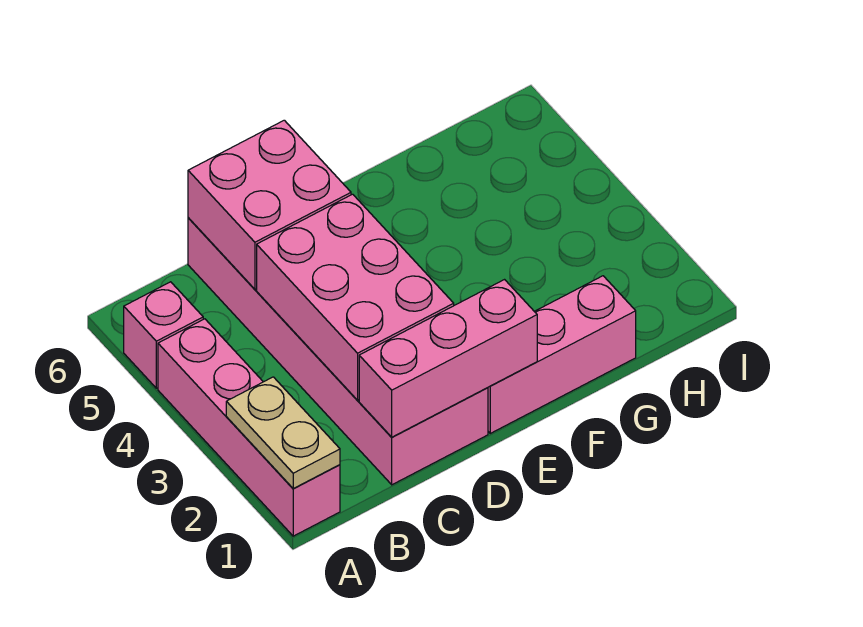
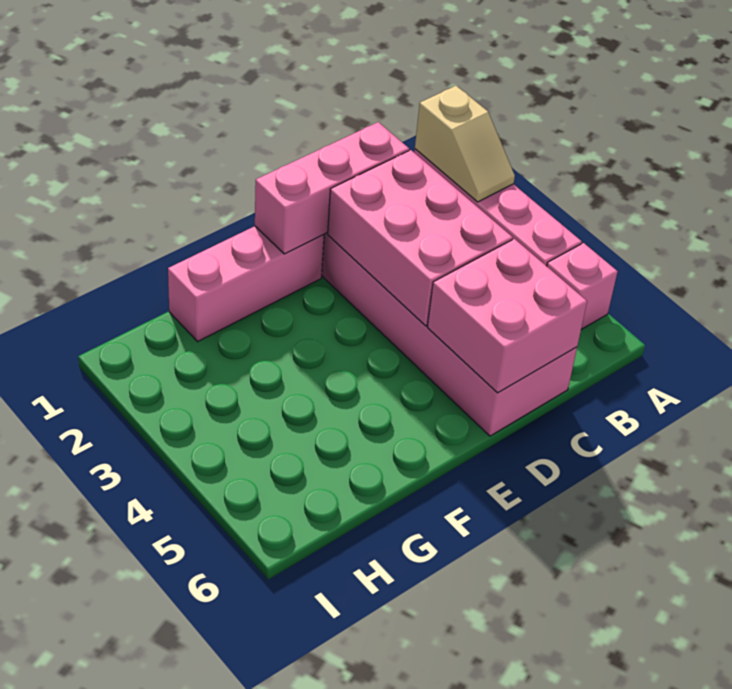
tan 1x2 plate [226,377,340,488] -> tan 1x2 slope [415,86,515,202]

